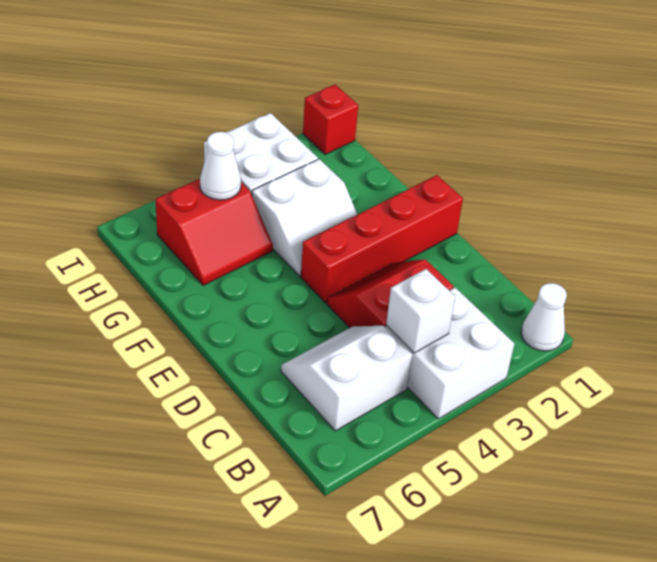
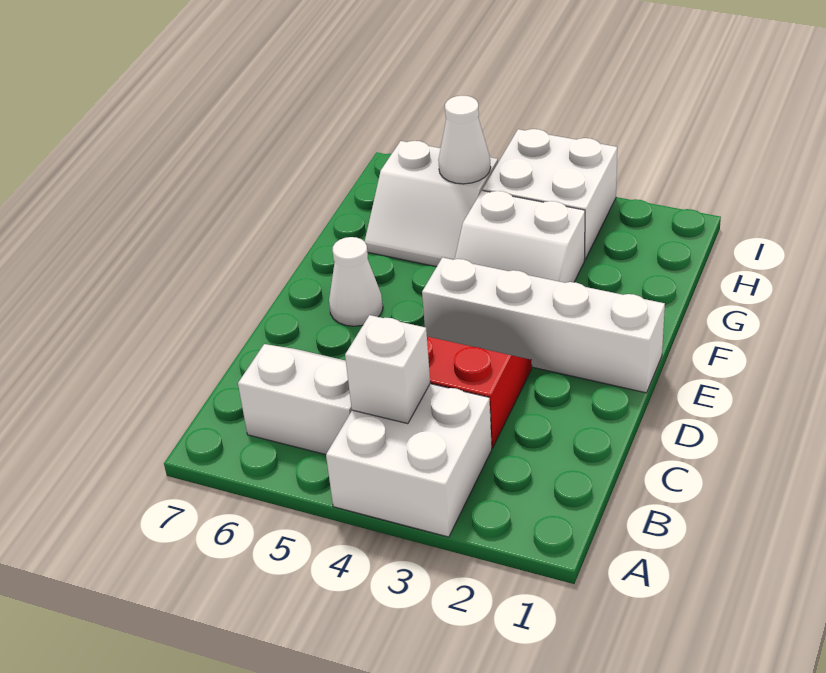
white 1x1 cone [521,283,567,351] -> white 1x1 cone moved to [329,237,383,326]
red 1x4 brick [301,175,463,303] -> white 1x4 brick [422,258,665,393]
red 2x2 slope [156,179,273,285] -> white 2x2 slope [365,141,498,267]
red 1x1 brick [303,85,358,154] -> none

